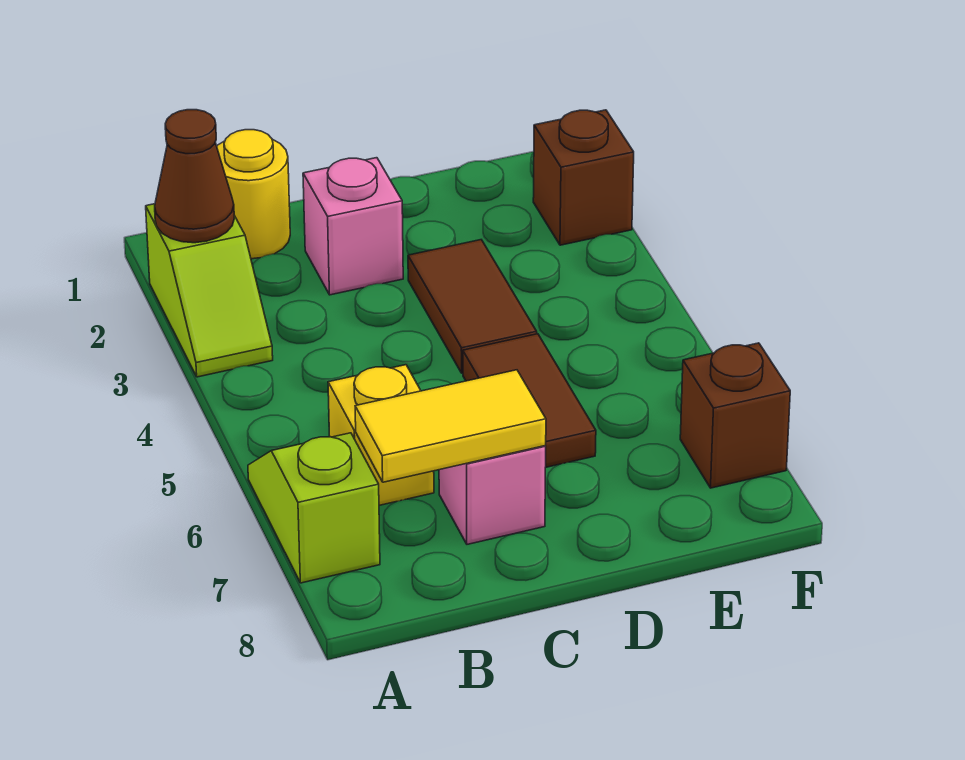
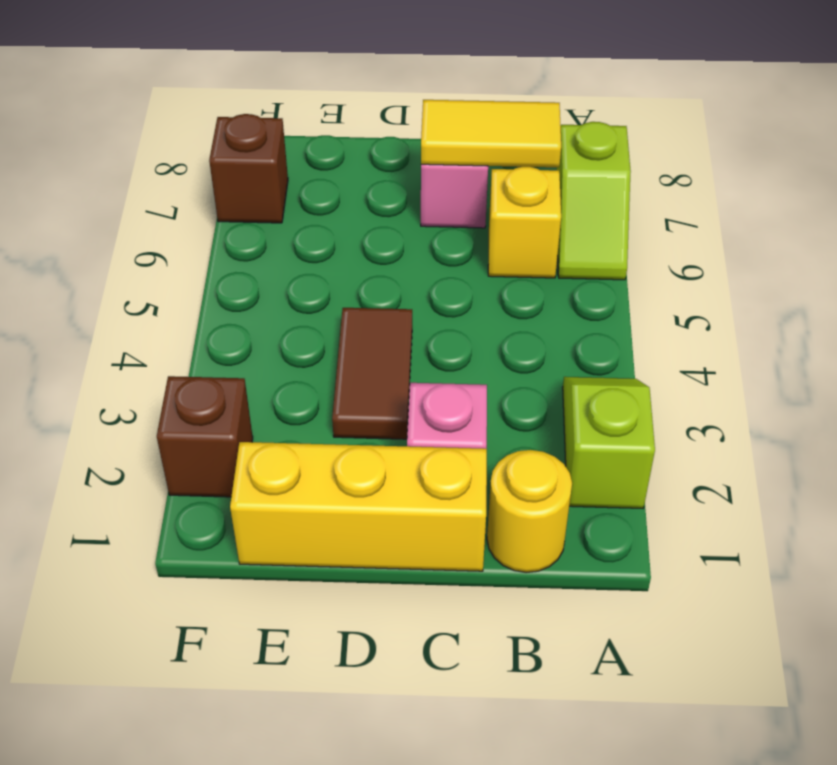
brown 1x1 cone [155,110,234,243] -> none
none -> yellow 1x3 brick [230,442,487,571]
brown 1x2 tile [463,334,596,468] -> none

